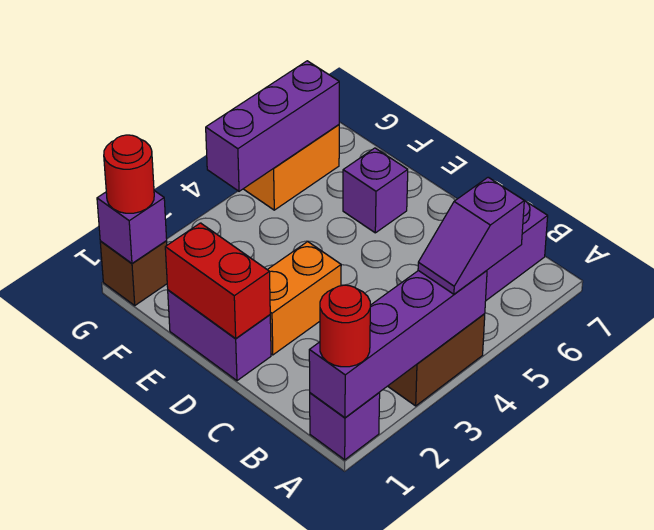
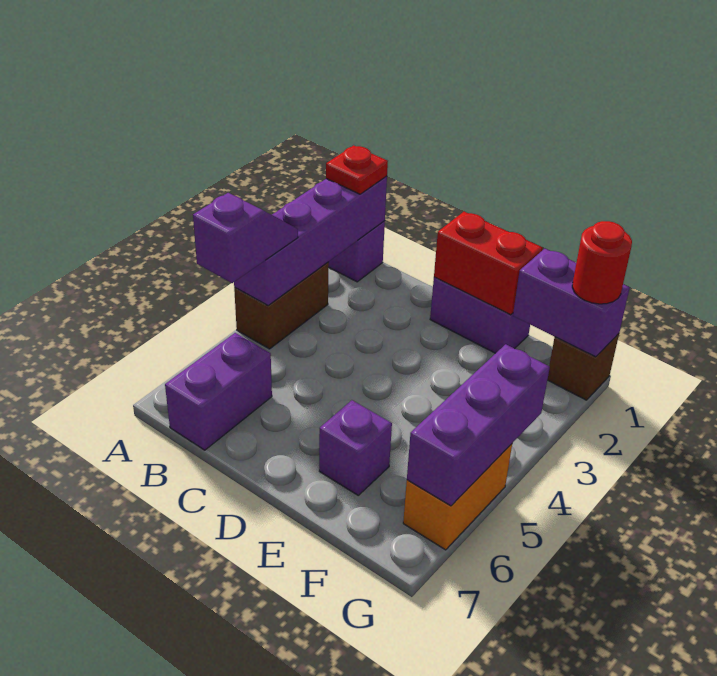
red 1x1 round brick [320,285,370,367] -> red 1x1 plate [326,145,388,194]
orange 1x2 brick [267,242,341,355] -> none
purple 1x1 brick [97,191,167,263] -> purple 1x2 brick [513,249,630,357]

